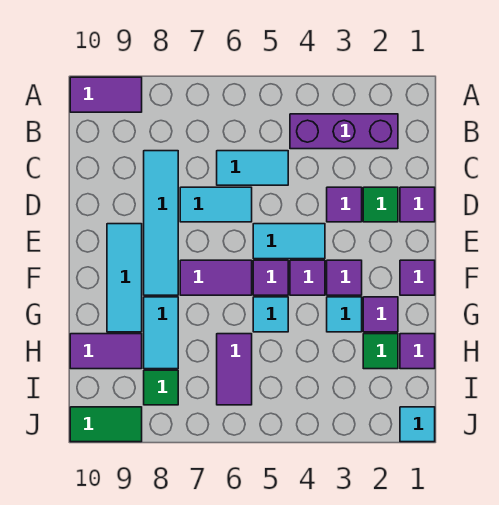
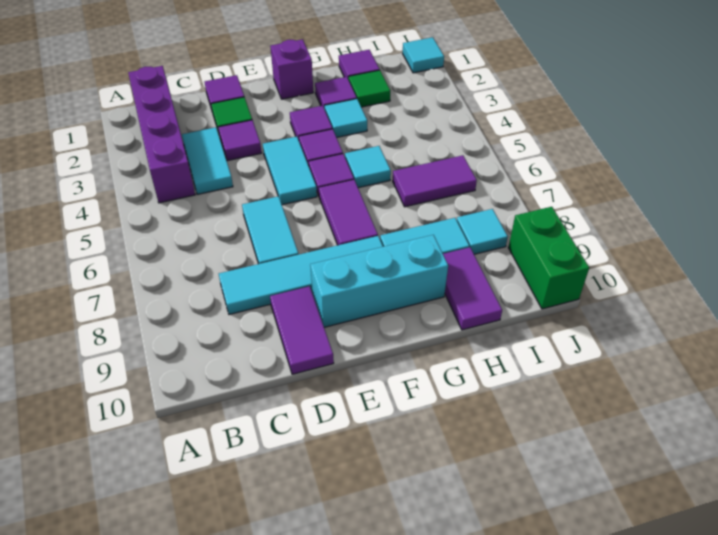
purple 1x2 tile [70,77,142,112] -> purple 1x2 tile moved to [270,286,334,374]
purple 1x3 brick [290,114,398,149] -> purple 1x4 brick [128,66,195,203]
cyan 1x2 tile [217,151,288,185] -> cyan 1x2 tile moved to [182,127,233,195]
cyan 1x3 tile [107,224,142,332] -> cyan 1x3 brick [310,235,448,327]
purple 1x1 tile [400,260,435,295] -> purple 1x1 brick [270,39,313,99]
green 1x1 tile [144,370,178,405] -> cyan 1x1 tile [457,209,508,254]
green 1x2 tile [70,407,142,442] -> green 1x2 brick [508,207,589,309]

